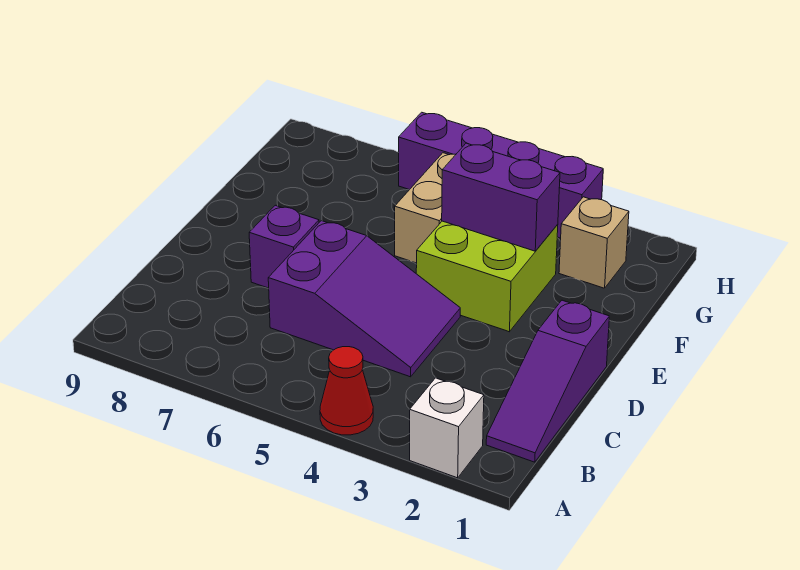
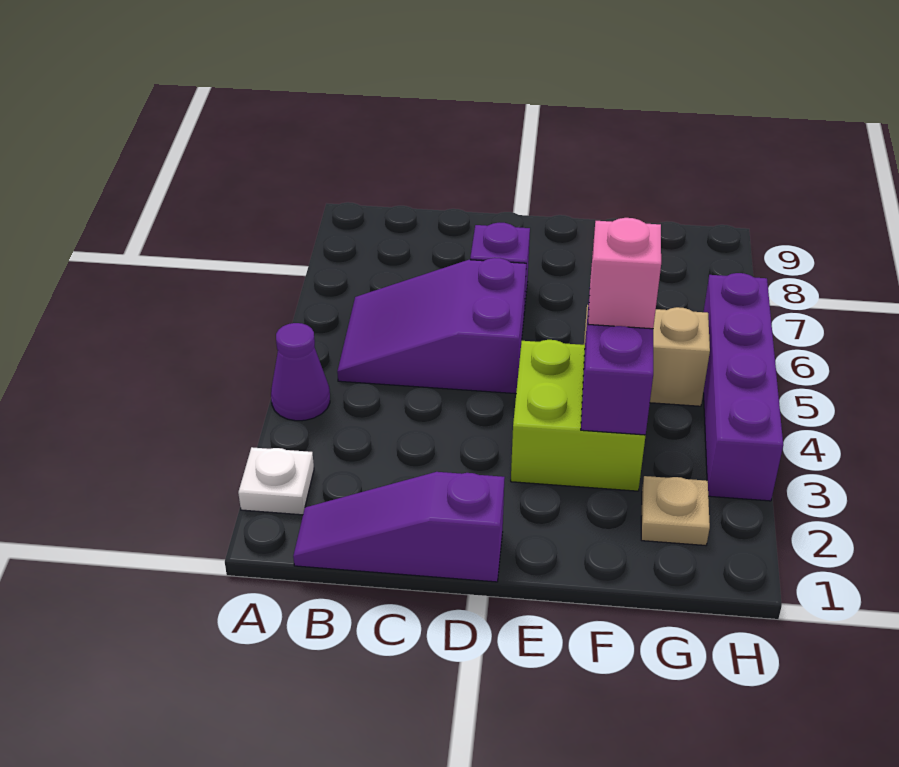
white 1x1 brick [410,378,484,478] -> white 1x1 plate [238,447,314,515]
red 1x1 cone [320,347,373,435] -> purple 1x1 cone [271,323,330,421]
purple 2x3 slope [268,221,460,377] -> purple 2x3 slope turned to [337,258,526,394]
none -> pink 1x1 brick [588,218,661,329]
tan 1x1 brick [559,197,629,288] -> tan 1x1 plate [641,476,710,545]

